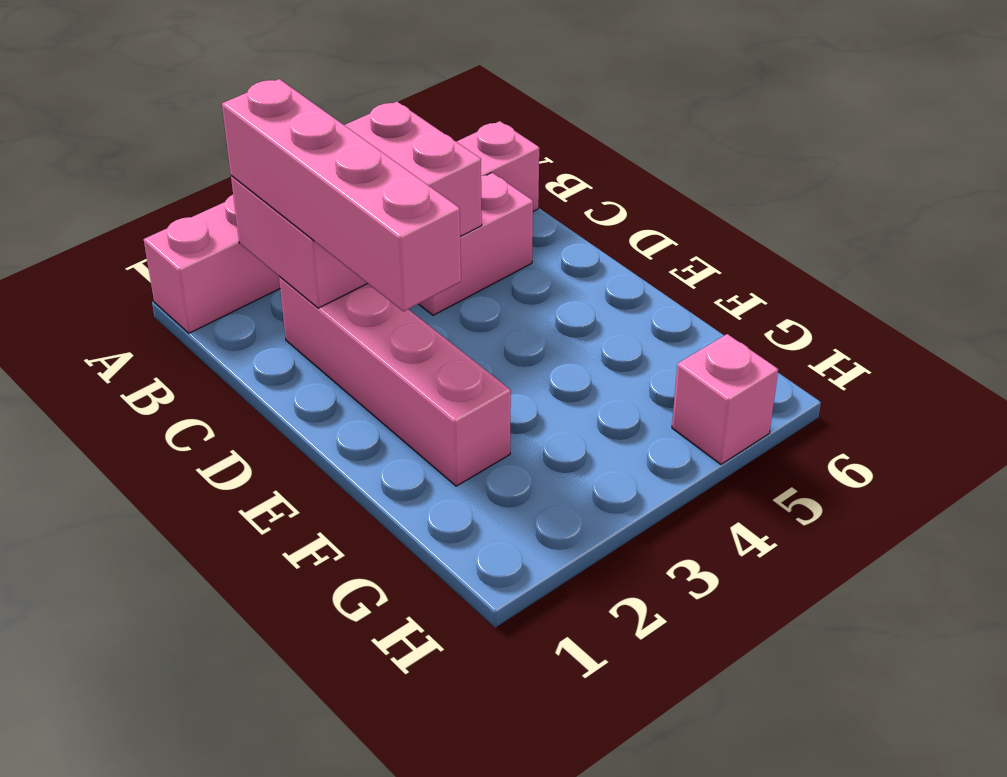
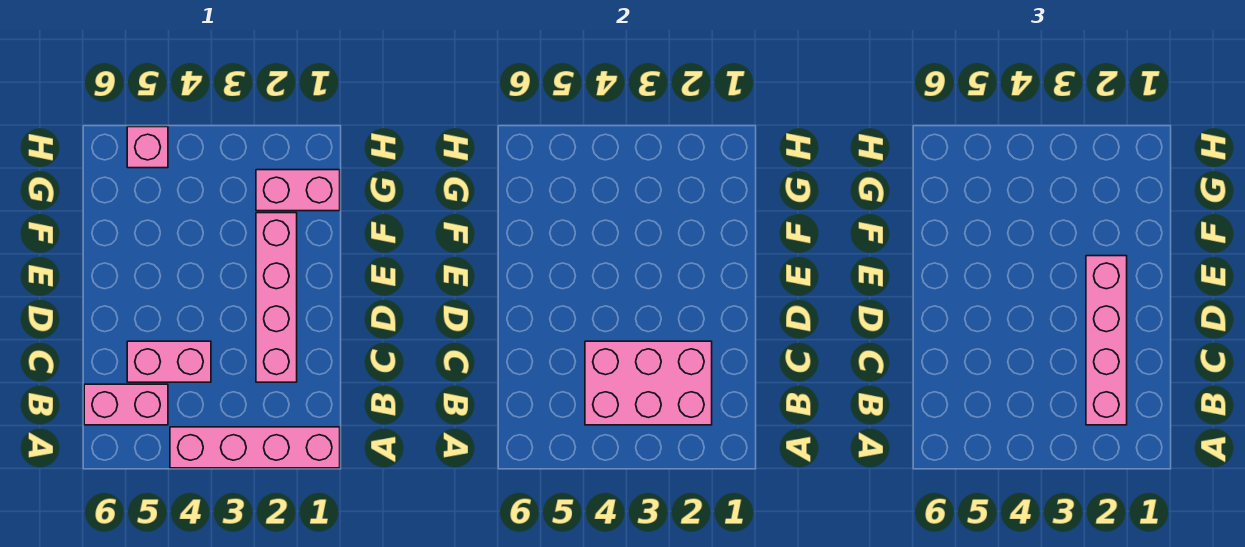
none -> pink 1x2 brick [256,170,340,211]

